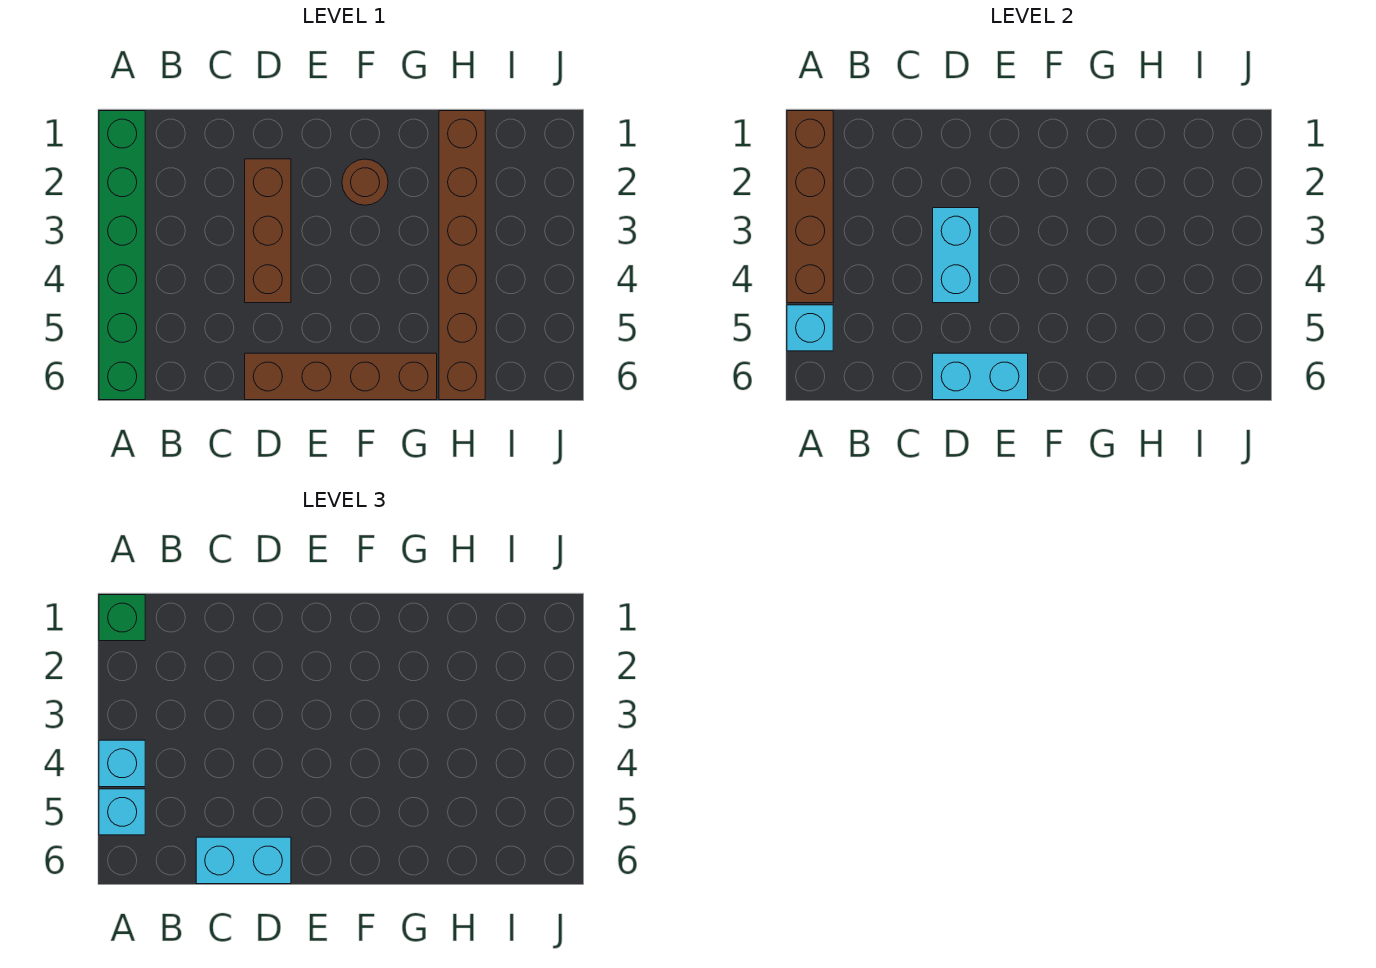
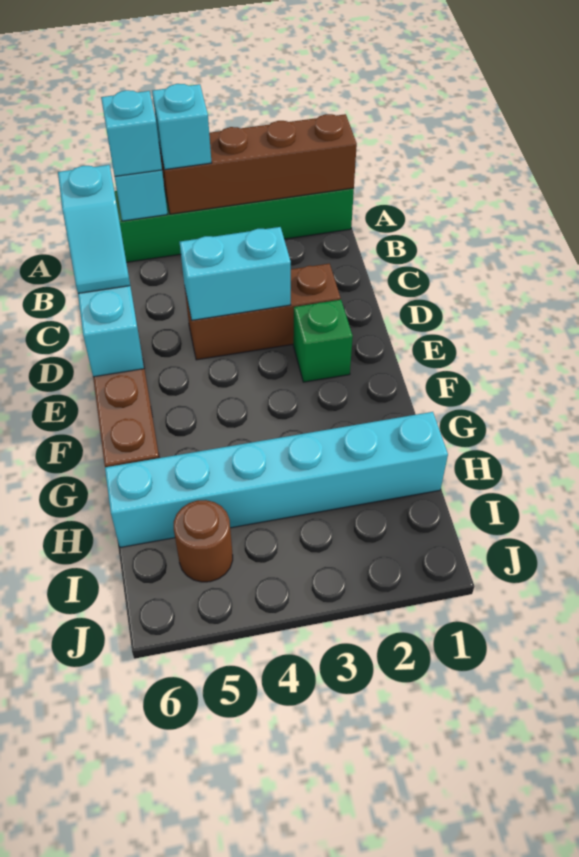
green 1x1 brick [99,595,145,641] -> green 1x1 brick moved to [293,300,353,382]
cyan 1x2 brick [196,837,291,884] -> cyan 1x2 slope [58,165,130,293]
brown 1x1 round brick [342,159,388,205] -> brown 1x1 round brick moved to [174,500,233,582]
brown 1x6 brick [439,111,485,400] -> cyan 1x6 brick [105,412,448,548]

